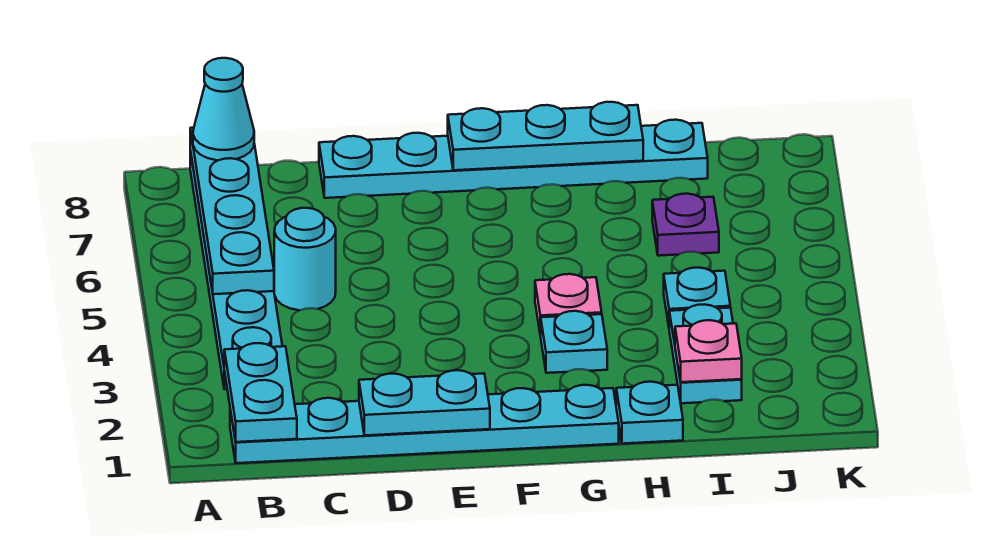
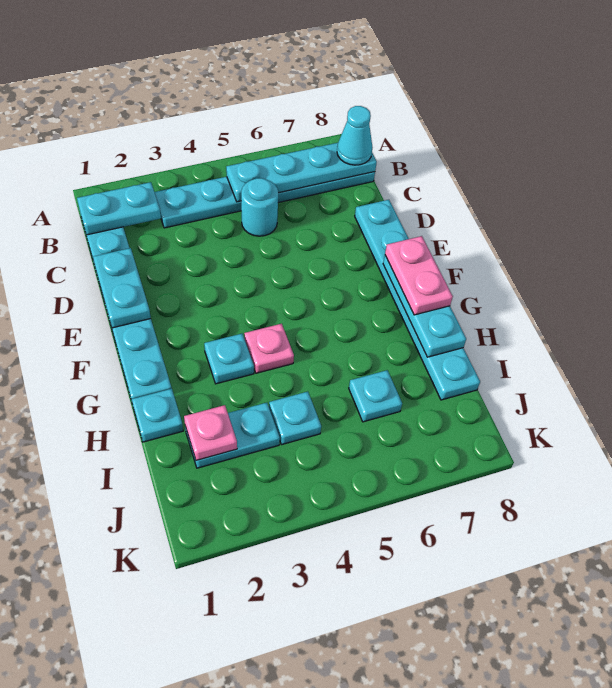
none -> pink 1x2 plate [385,236,453,315]
purple 1x1 plate [652,194,719,256] -> cyan 1x1 plate [349,370,402,422]

